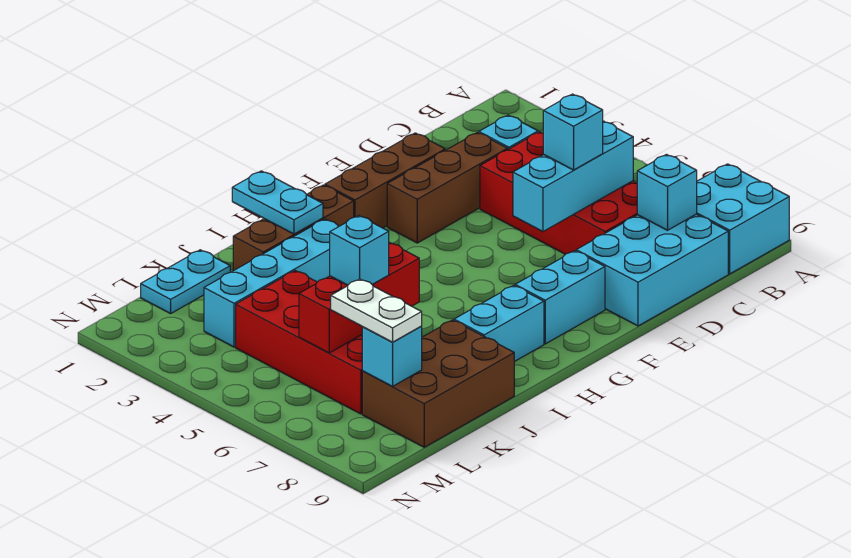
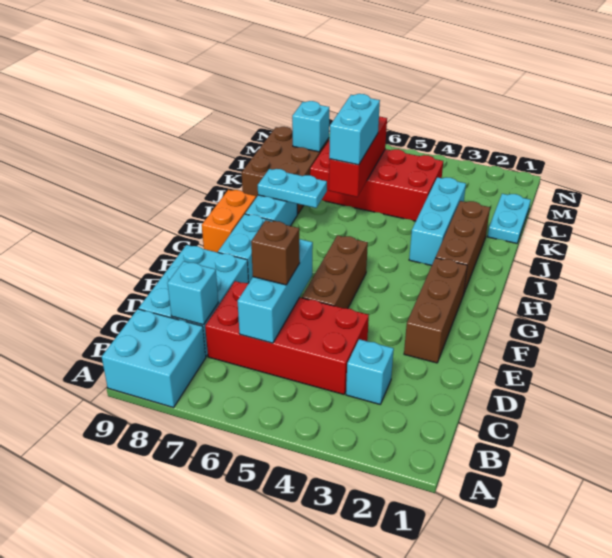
brown 1x3 brick [387,132,508,243] -> brown 1x3 brick moved to [302,235,368,309]
cyan 1x1 brick [543,94,603,170] -> brown 1x1 brick [251,220,300,285]
none -> orange 1x2 brick [202,190,256,252]
cyan 1x2 plate [232,171,323,234] -> cyan 1x2 plate moved to [258,169,327,208]
cyan 1x4 brick [204,219,339,347] -> cyan 1x3 brick [409,177,466,266]
cyan 1x1 brick [330,216,389,285] -> cyan 1x2 brick [329,94,380,165]
white 1x2 plate [331,279,422,342] -> none

